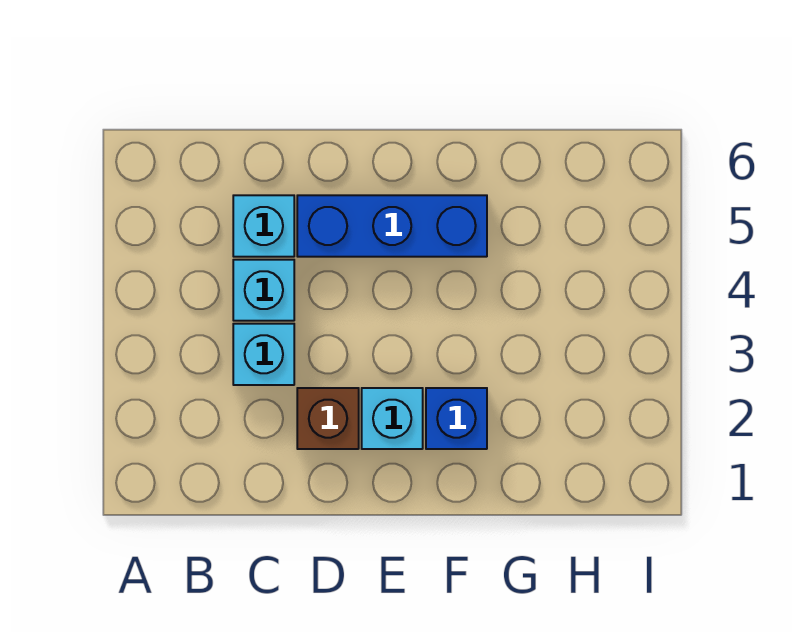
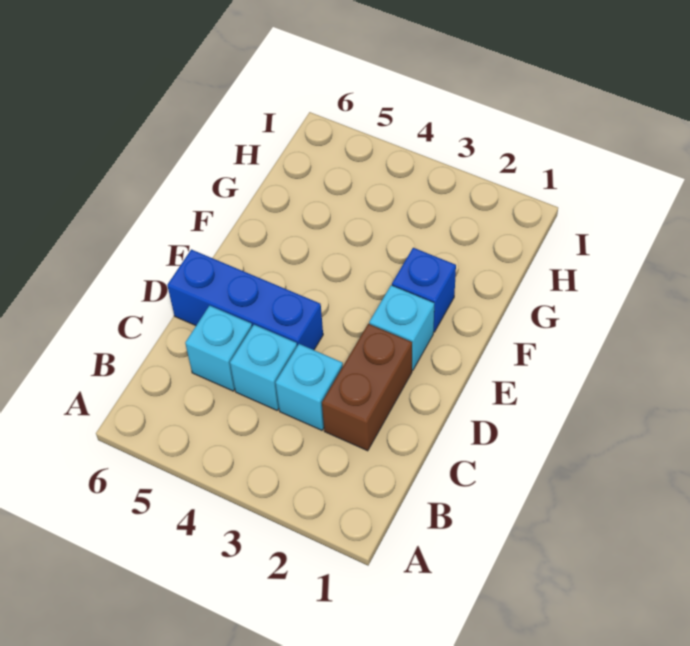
brown 1x1 brick [297,388,359,449] -> brown 1x2 brick [322,324,412,451]
blue 1x3 brick [297,195,487,257] -> blue 1x3 brick turned to [167,249,323,350]

